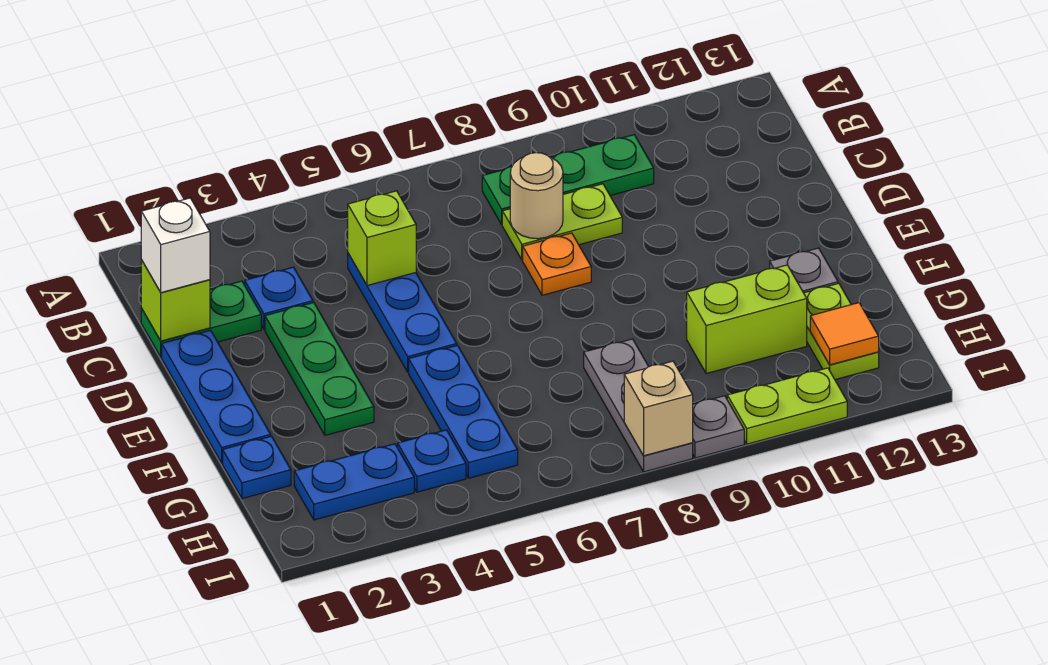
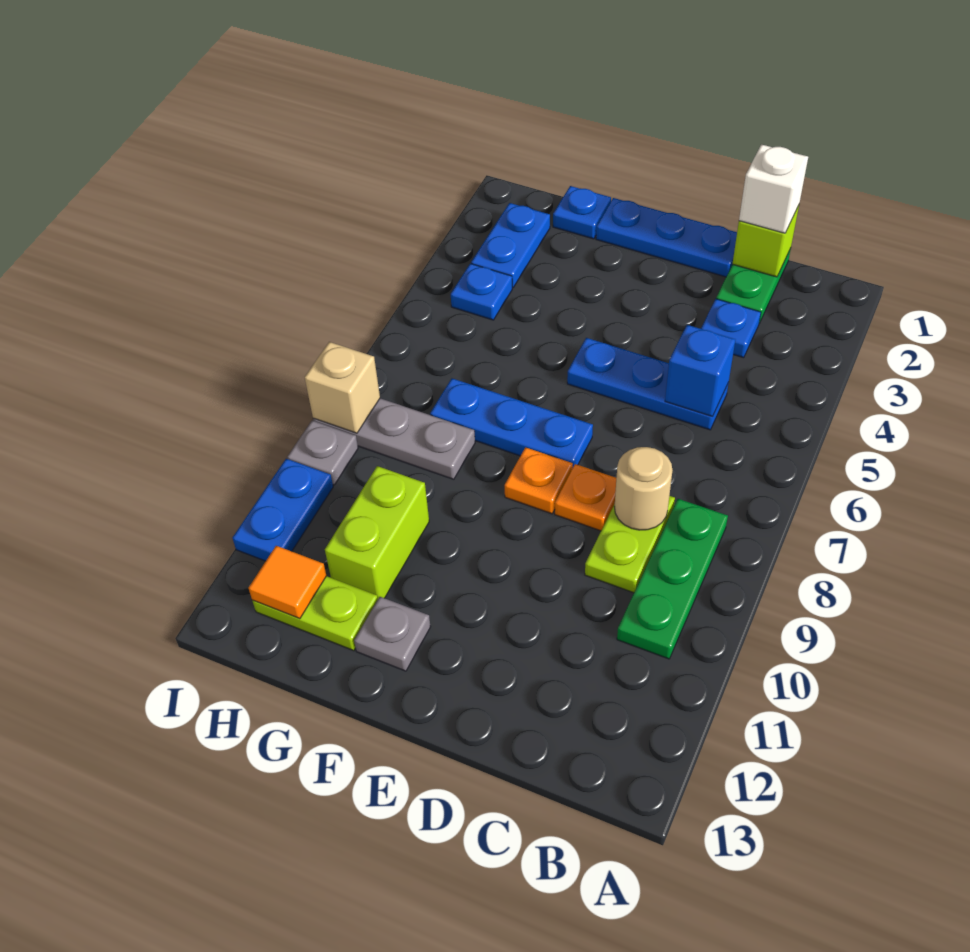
lime 1x1 brick [348,191,416,286] -> blue 1x1 brick [665,325,735,417]
green 1x3 plate [265,303,374,435] -> none
none -> orange 1x1 plate [505,447,573,514]
blue 1x3 plate [409,345,518,478] -> blue 1x3 plate moved to [430,379,593,469]
lime 1x2 plate [727,368,847,444] -> blue 1x2 plate [232,459,333,561]

